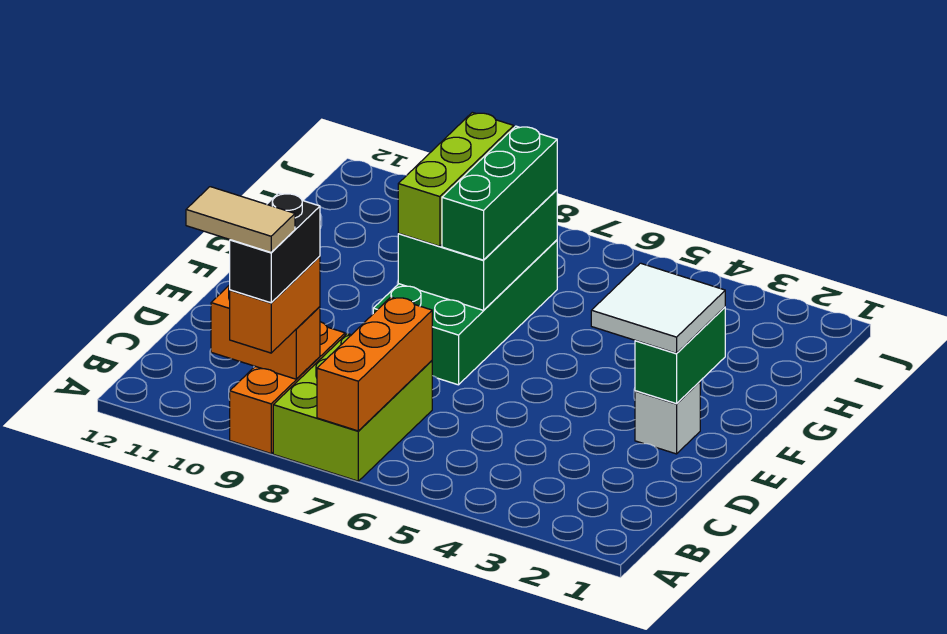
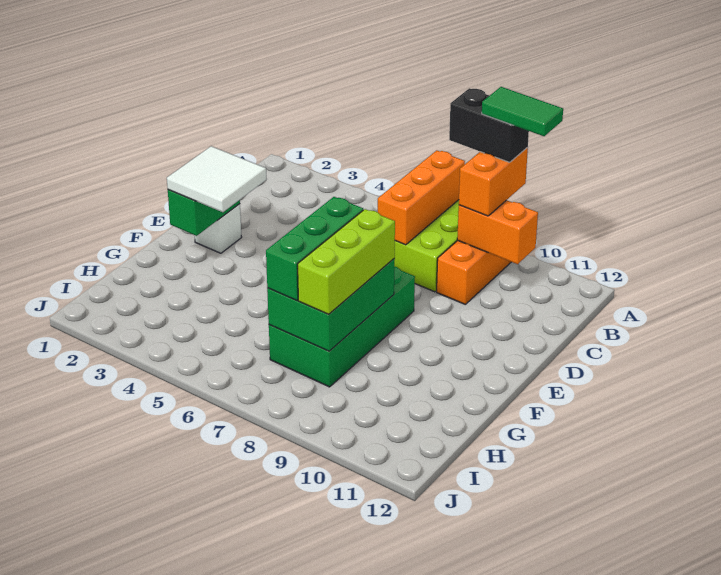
black 1x2 brick [230,193,320,303] -> black 1x2 brick turned to [449,88,529,162]
tan 1x2 tile [186,187,295,252] -> green 1x2 tile [482,87,563,136]

